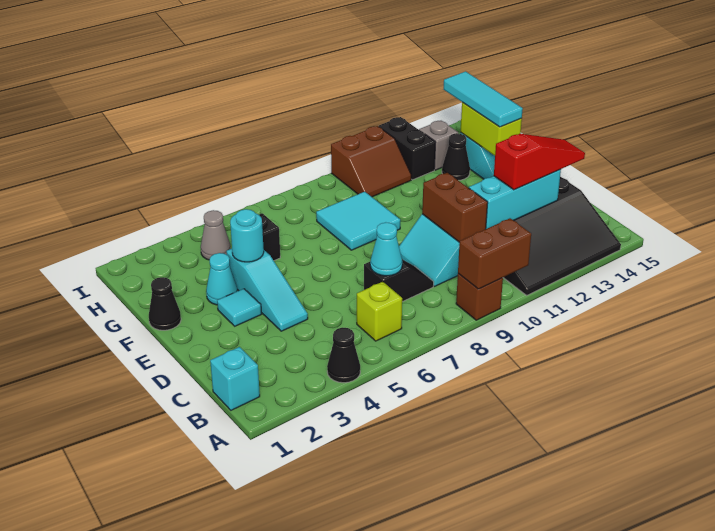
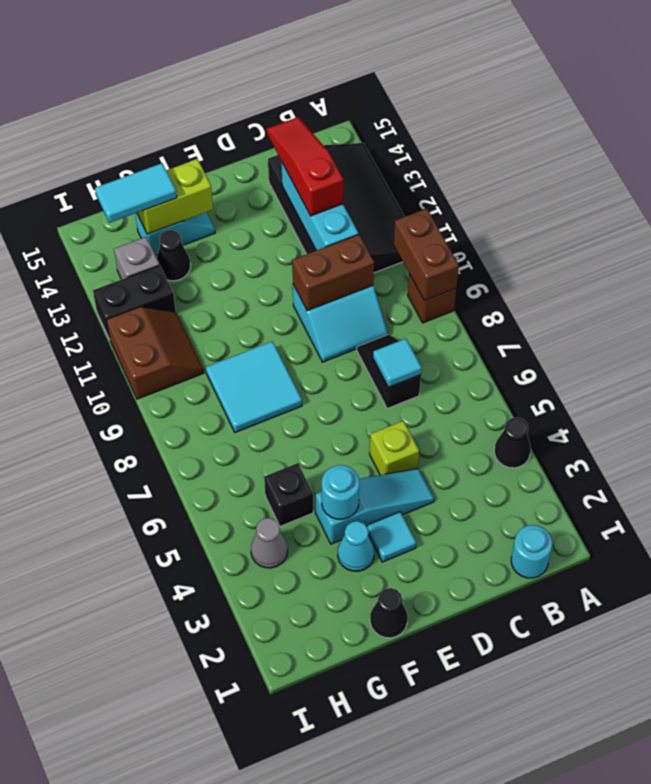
cyan 1x1 brick [210,347,260,410] -> cyan 1x1 round brick [511,525,552,578]
lime 1x1 brick [357,282,402,341] -> lime 1x1 brick moved to [370,421,419,475]
cyan 1x1 cone [370,222,402,276] -> cyan 1x1 tile [373,339,422,387]
cyan 1x3 tile [444,71,523,127] -> cyan 1x2 tile [95,163,177,223]

